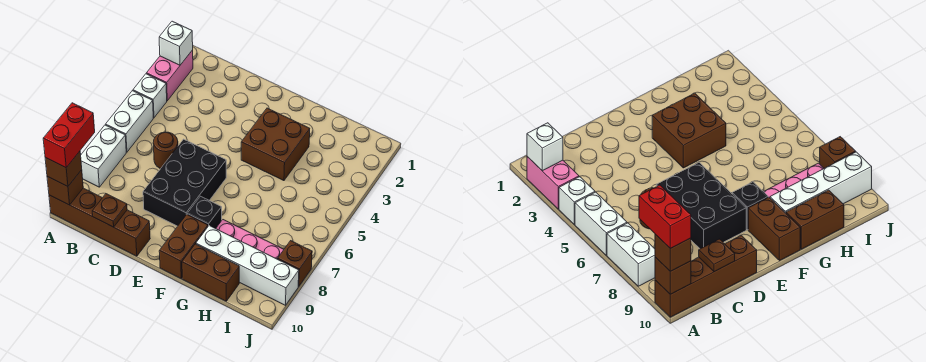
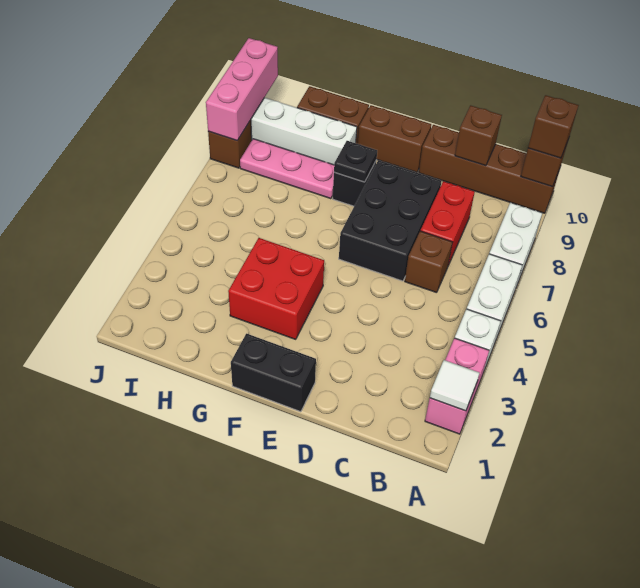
white 1x1 brick [159,21,193,65] -> white 1x1 tile [430,360,479,411]
red 1x2 brick [43,103,95,168] -> red 1x2 brick moved to [421,181,475,265]
brown 1x1 round brick [153,132,178,169] -> brown 1x1 brick [405,231,453,293]
brown 1x1 plate [92,194,127,227] -> brown 1x1 brick [455,105,502,166]
none -> black 1x2 brick [231,334,316,412]
brown 2x2 brick [241,108,310,181] -> red 2x2 brick [228,238,324,339]
none -> black 1x1 plate [334,141,377,182]
brown 1x2 brick [159,215,208,278] -> brown 1x2 brick turned to [358,105,431,172]
none -> pink 1x3 brick [206,38,278,140]

